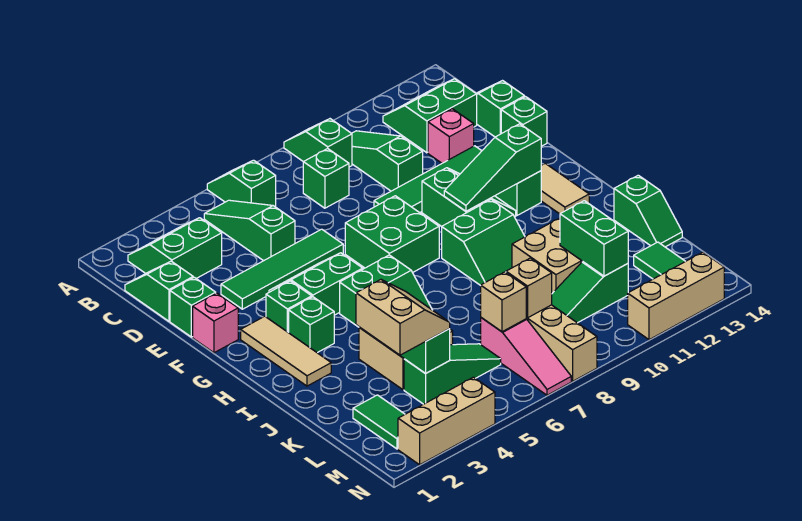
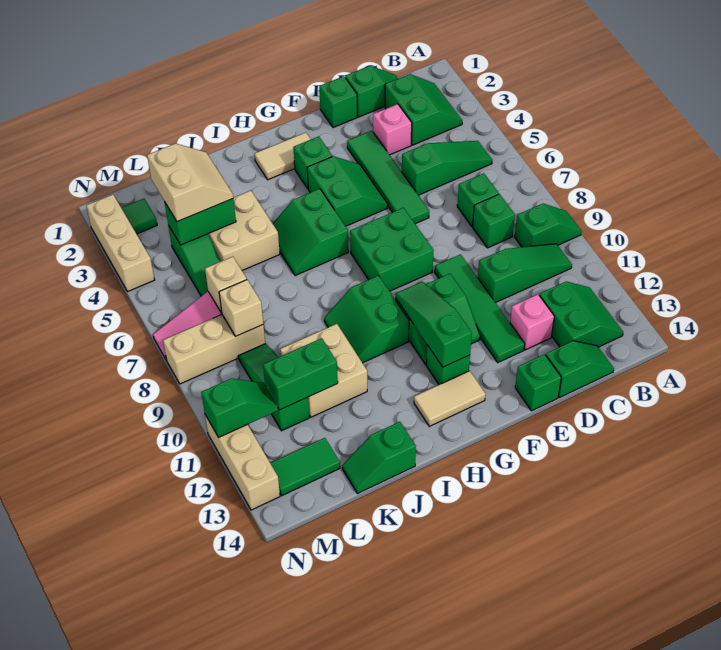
green 1x2 slope [207,160,276,207] -> green 1x2 slope moved to [201,378,278,438]
pink 1x1 brick [193,293,238,353] -> pink 1x1 brick moved to [373,104,412,155]
tan 1x3 tile [241,316,331,386] -> tan 1x2 tile [255,132,311,180]
green 1x1 brick [289,297,334,353] -> green 1x1 brick moved to [457,173,499,227]
tan 2x2 slope [356,280,450,355] -> tan 2x2 slope turned to [147,144,233,222]
green 1x2 tile [353,395,405,449] -> green 1x1 tile [122,199,157,234]

